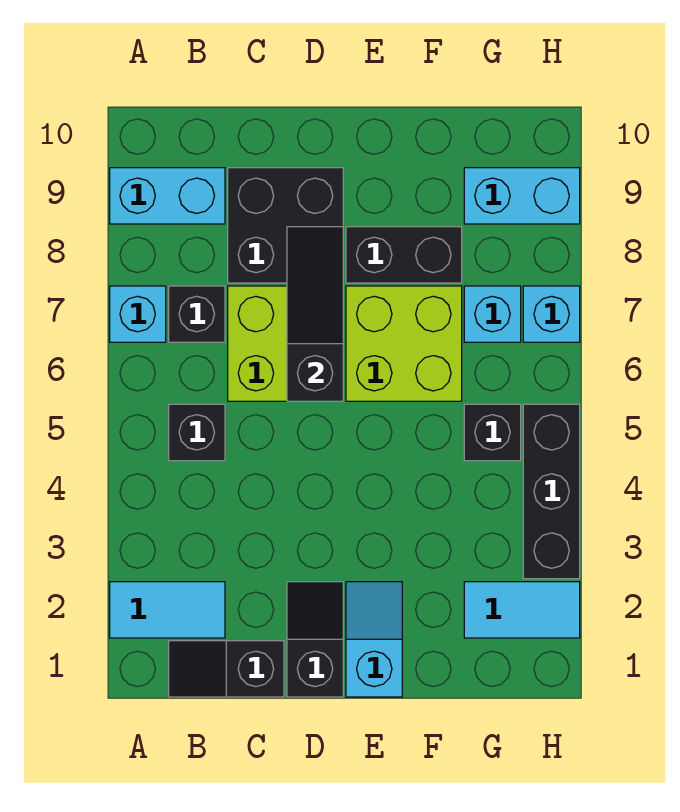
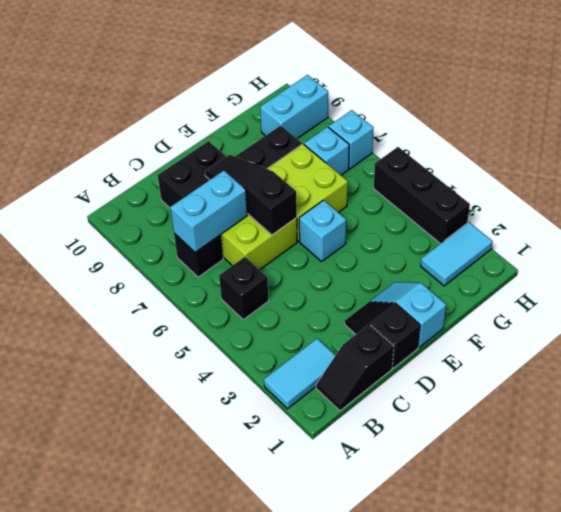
cyan 1x1 brick [110,286,166,342] -> cyan 1x1 brick moved to [299,200,346,261]
cyan 1x2 brick [110,168,225,224] -> cyan 1x2 brick moved to [170,171,248,252]
black 1x1 brick [464,404,521,461] -> none

